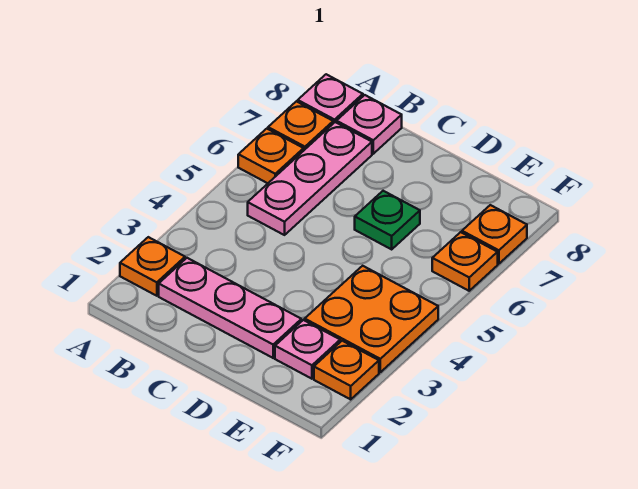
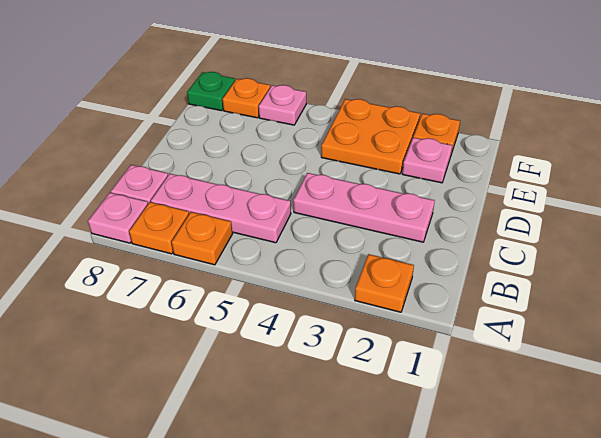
pink 1x3 plate [159,258,301,358] -> pink 1x3 plate turned to [293,173,435,242]
green 1x1 plate [355,191,420,249] -> green 1x1 plate moved to [187,72,235,111]
orange 1x1 plate [432,232,498,291] -> pink 1x1 plate [259,85,306,125]

